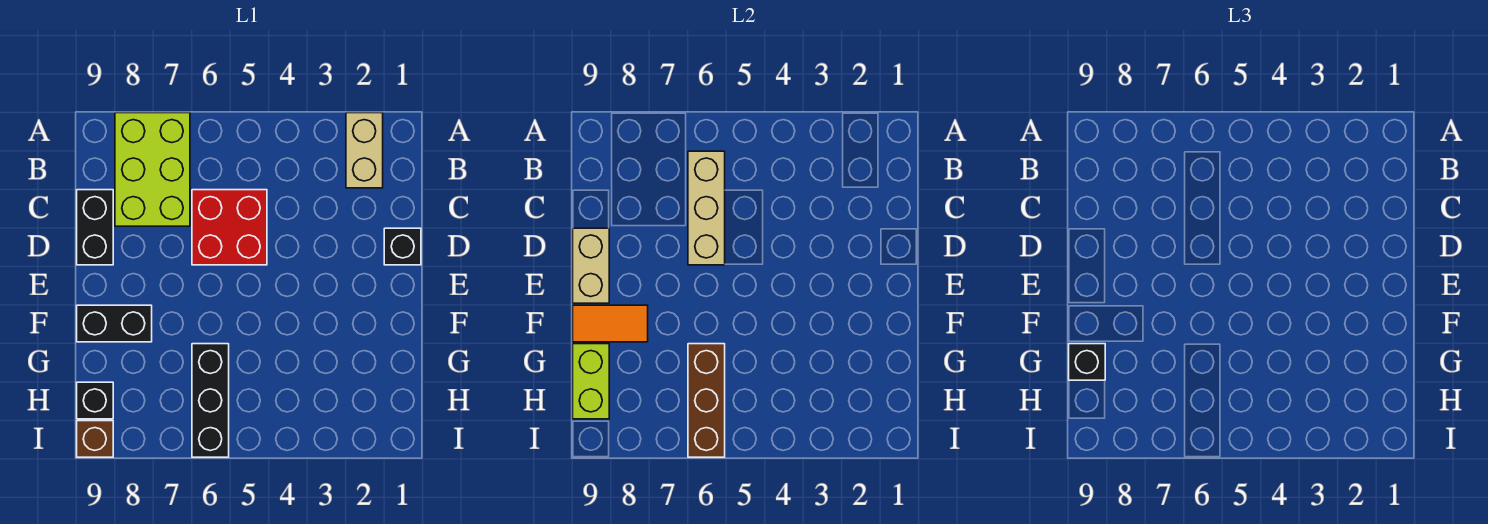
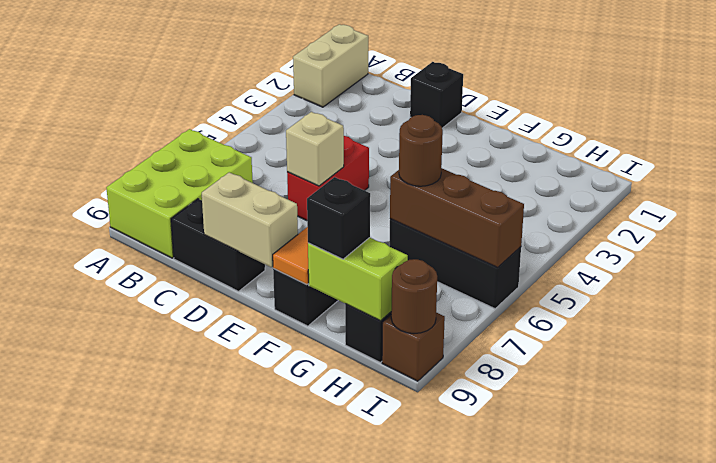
tan 1x2 brick [346,113,383,188] -> tan 1x2 brick turned to [293,24,368,107]
lime 2x3 brick [115,113,190,226] -> lime 2x3 brick turned to [106,129,253,258]
tan 1x3 brick [688,151,725,265] -> tan 1x1 brick [286,112,344,186]
red 2x2 brick [192,190,267,265] -> red 1x2 brick [287,136,369,221]
none -> brown 1x1 round brick [399,115,443,186]
none -> brown 1x1 round brick [391,259,437,334]

